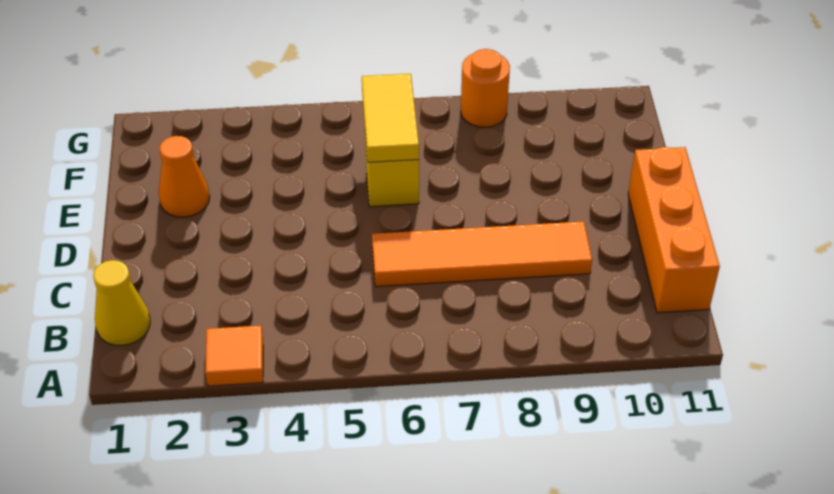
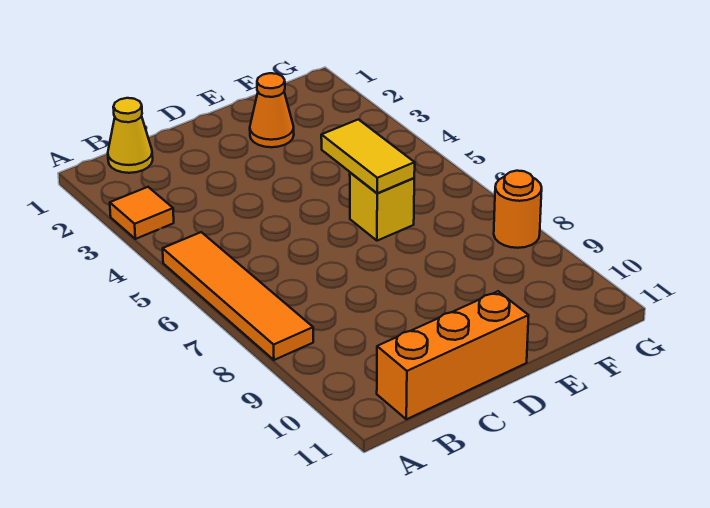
orange 1x4 tile [372,221,592,287] -> orange 1x4 tile moved to [163,232,313,360]
yellow 1x2 tile [362,74,419,162] -> yellow 1x2 tile turned to [321,119,415,193]

